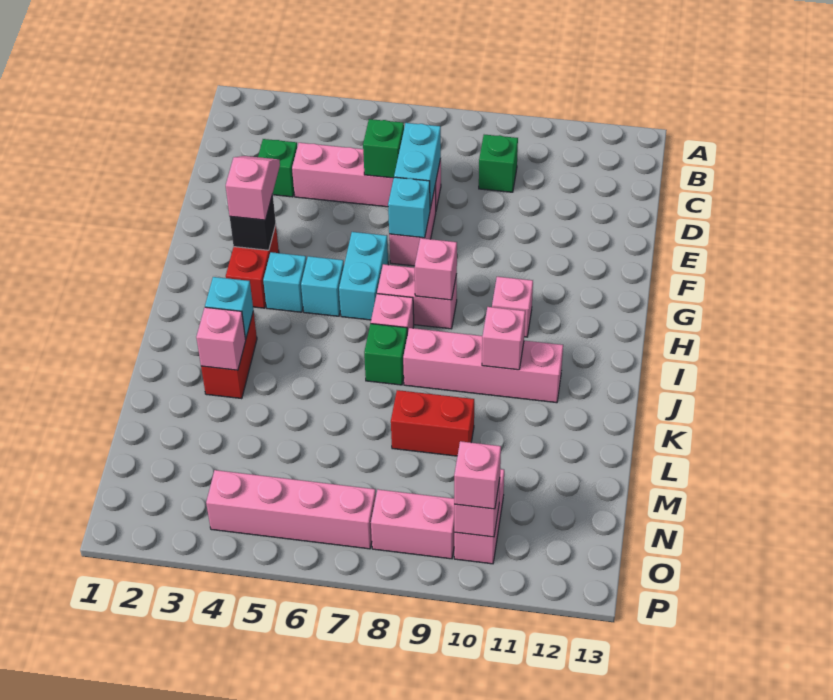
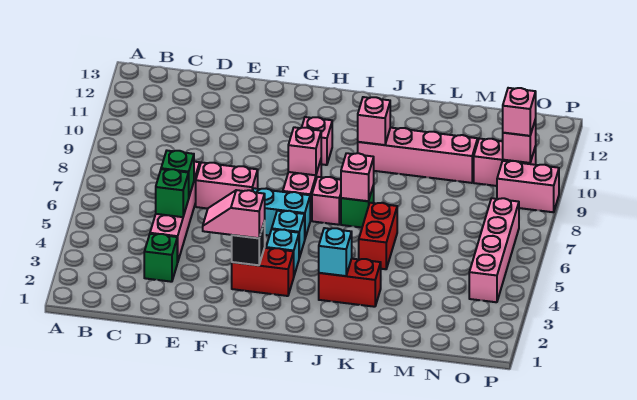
green 1x1 brick [479,135,518,192] -> green 1x1 brick moved to [156,169,189,217]
cyan 1x2 brick [394,123,441,209] -> none
cyan 1x1 brick [388,177,430,238] -> none
pink 1x4 brick [403,328,563,403] -> pink 1x4 brick turned to [358,128,478,183]
pink 1x1 brick [196,307,246,370] -> pink 1x1 brick moved to [341,153,374,201]
red 1x2 brick [391,390,474,456] -> red 1x2 brick moved to [359,203,397,269]
pink 1x2 brick [371,489,454,559] -> pink 1x2 brick turned to [497,161,559,212]

